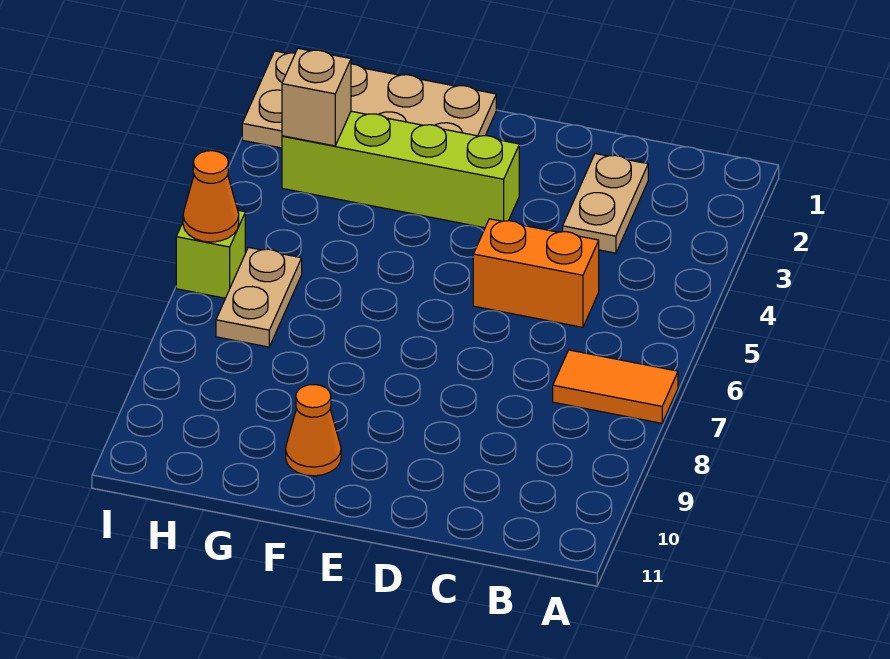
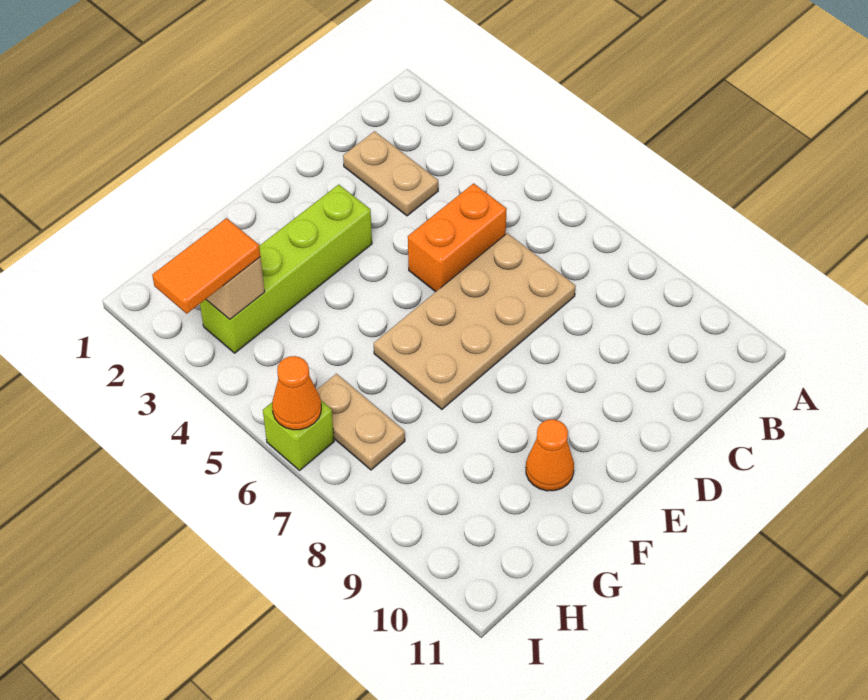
orange 1x2 tile [553,350,678,423] -> orange 1x2 tile moved to [152,218,260,314]
tan 2x4 plate [242,51,496,148] -> tan 2x4 plate moved to [374,233,576,409]

